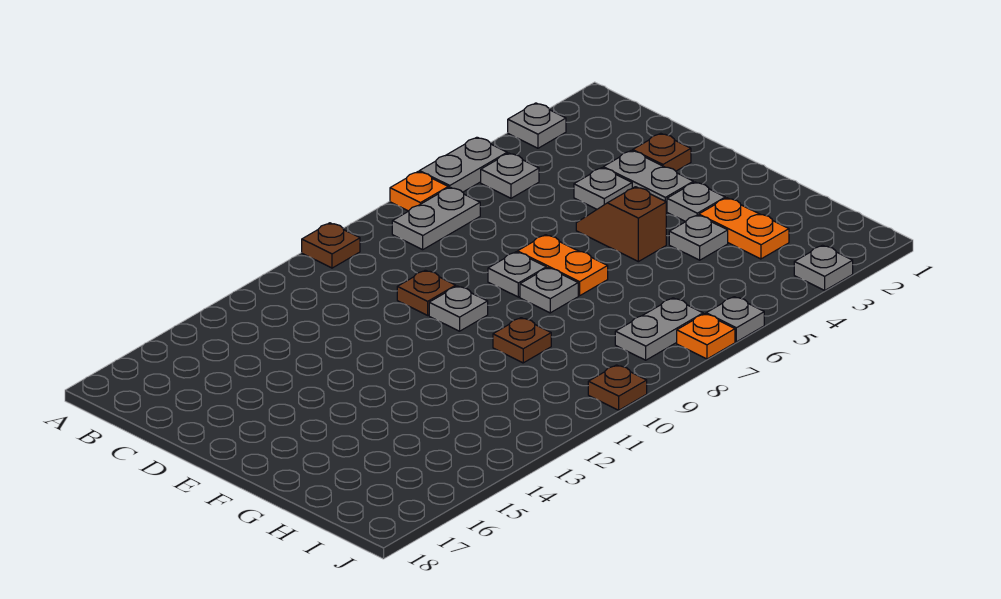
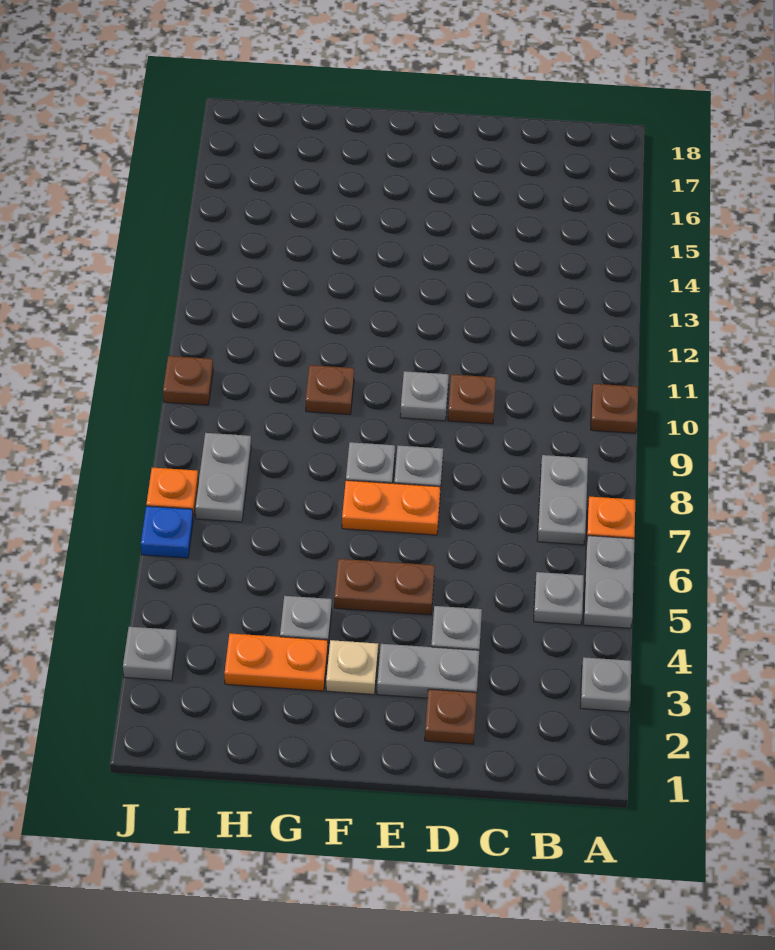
brown 1x2 slope [576,187,666,262] -> brown 1x2 plate [334,559,435,615]
grey 1x1 plate [667,182,725,222] -> tan 1x1 plate [326,640,378,694]
grey 1x1 plate [706,297,764,342] -> blue 1x1 plate [141,506,193,558]

